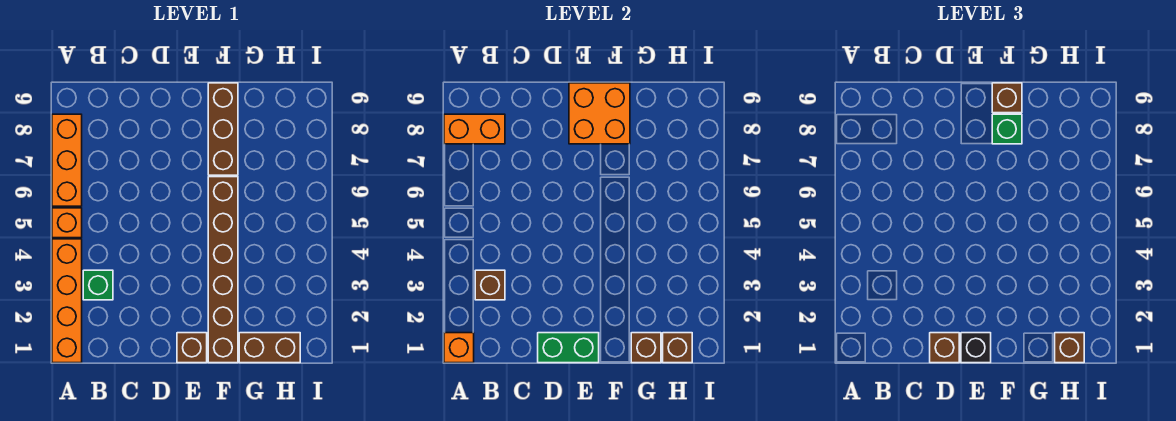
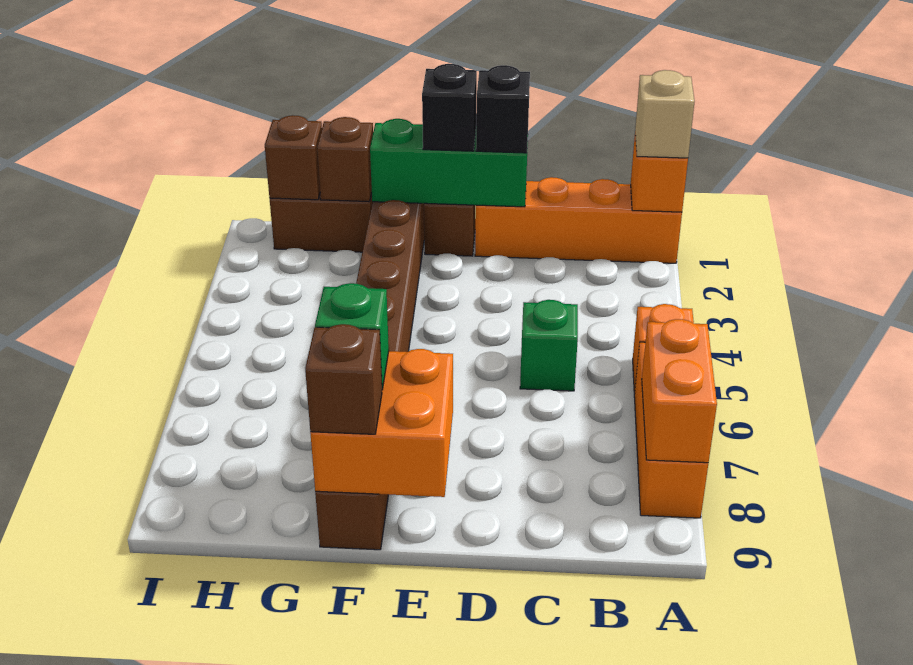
orange 1x4 brick [52,239,82,363] -> orange 1x4 brick turned to [475,177,682,263]
none -> tan 1x1 brick [635,70,694,158]
orange 1x2 brick [444,114,505,144] -> orange 1x2 brick turned to [642,319,717,463]
green 1x1 brick [83,270,113,300] -> green 1x1 brick moved to [520,300,578,391]
brown 1x1 brick [475,270,505,300] -> none
green 1x2 brick [538,333,599,363] -> green 1x3 brick [370,119,528,207]
brown 1x1 brick [930,333,959,363] -> black 1x1 brick [476,65,530,153]
brown 1x1 brick [1055,333,1084,363] -> none

